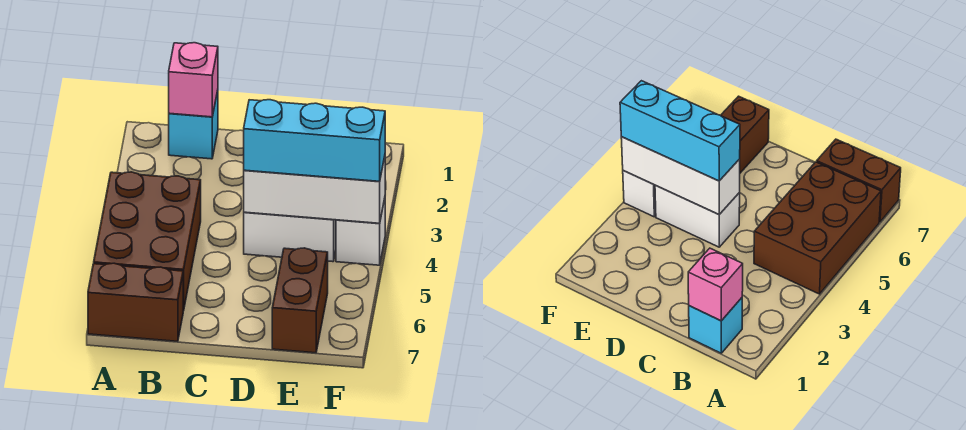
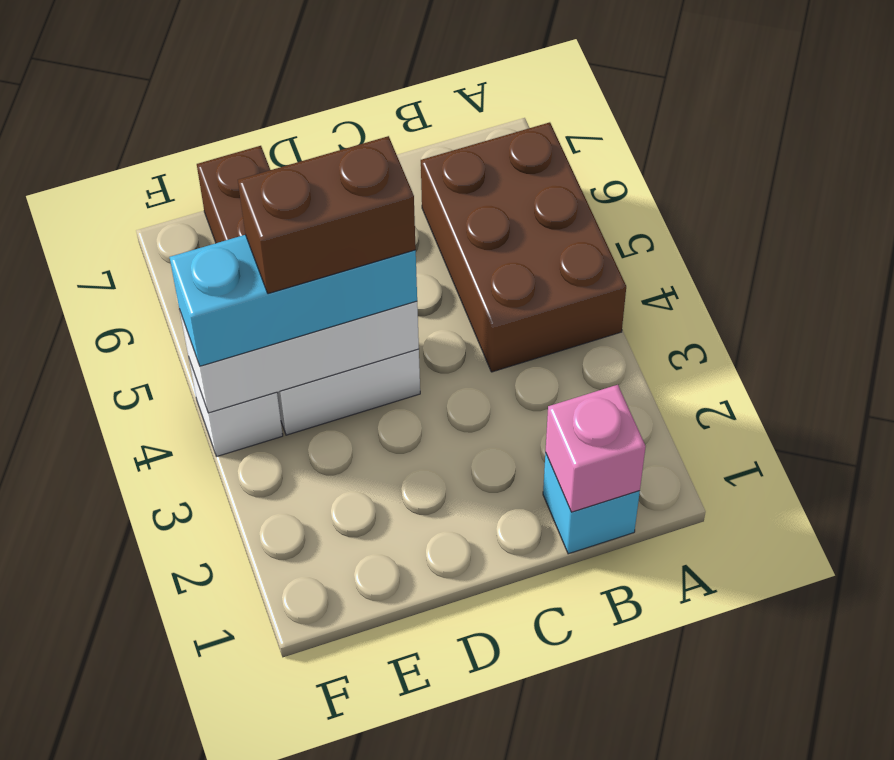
brown 1x2 brick [88,263,183,341] -> brown 1x2 brick moved to [238,136,416,294]

